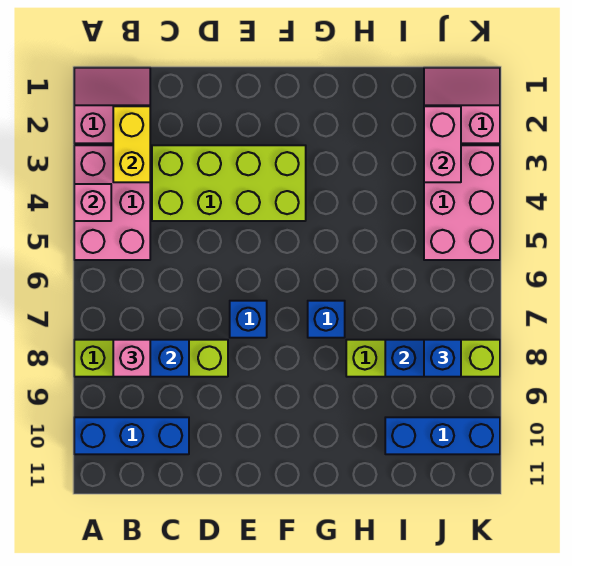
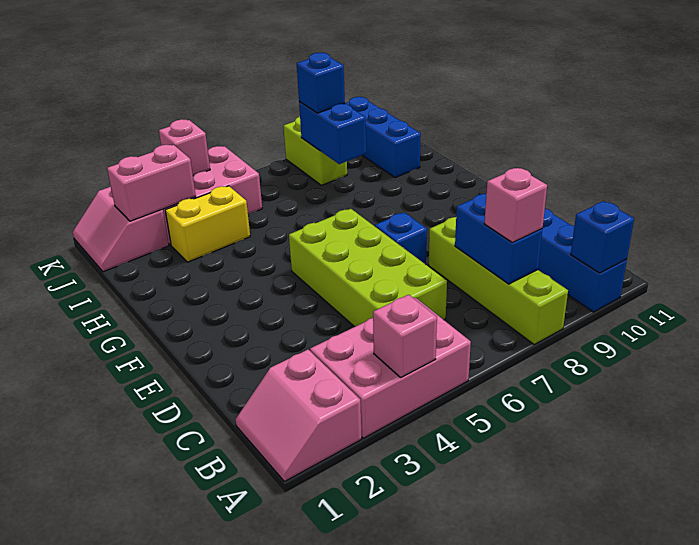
yellow 1x2 brick [113,106,150,182] -> yellow 1x2 brick moved to [165,186,250,262]
lime 2x4 brick [152,145,306,221] -> lime 2x4 brick moved to [289,209,447,327]
blue 1x1 brick [308,301,345,338] -> blue 1x1 brick moved to [571,201,634,273]
lime 1x4 brick [346,340,500,377] -> lime 1x2 brick [284,117,347,185]
none -> pink 1x1 brick [159,119,210,176]

